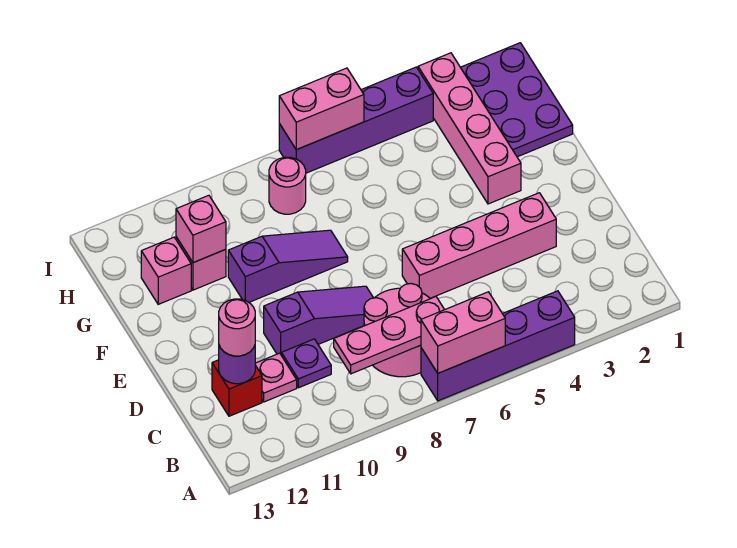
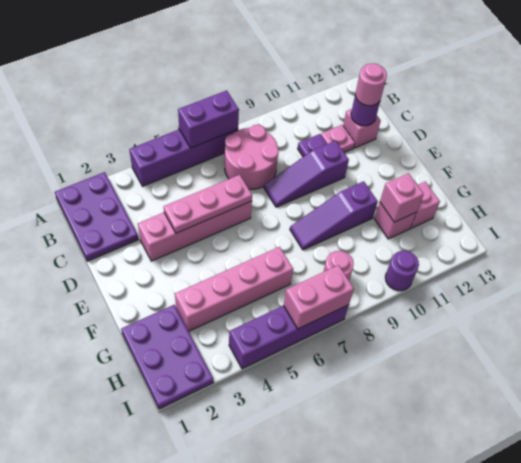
none -> purple 2x3 plate [55,172,138,261]
pink 1x2 brick [421,292,505,373] -> purple 1x2 brick [178,90,239,148]
pink 1x3 plate [334,297,444,374] -> pink 1x3 plate moved to [164,175,252,233]
red 1x1 brick [212,360,262,416] -> pink 1x1 brick [343,109,381,148]
pink 1x4 brick [418,53,521,204] -> pink 1x4 brick turned to [175,247,293,331]
none -> purple 1x1 round brick [385,251,419,291]

